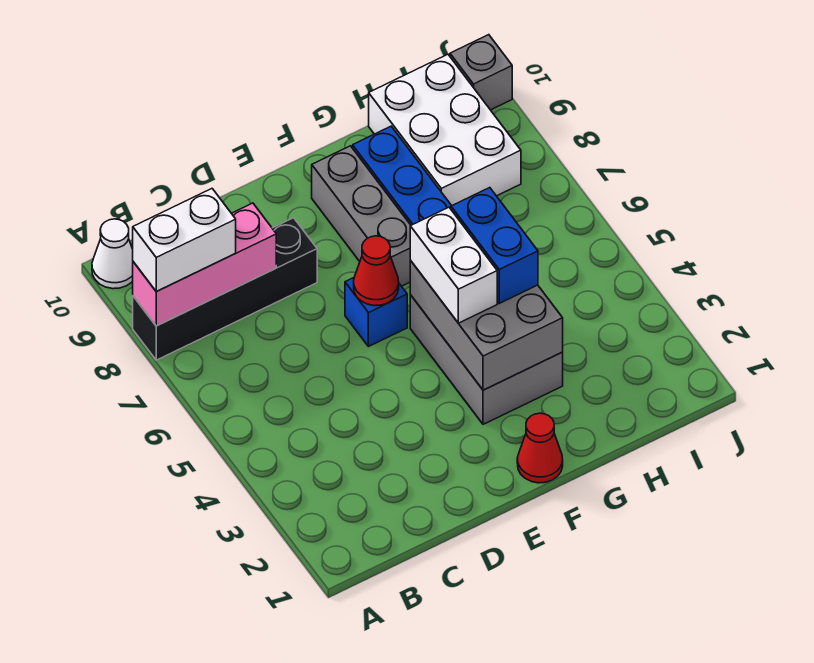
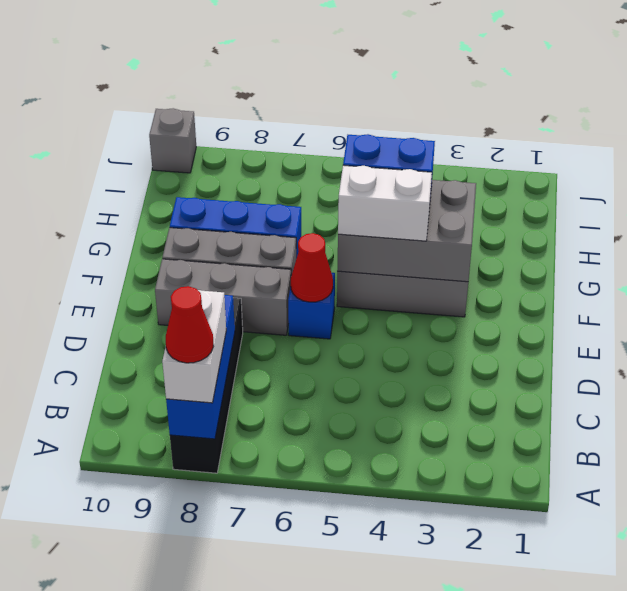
pink 1x3 brick [133,203,276,326] -> blue 1x3 brick [166,295,235,439]
white 1x1 cone [92,219,133,289] -> none
none -> grey 1x3 brick [155,259,291,335]
red 1x1 cone [517,413,563,483] -> red 1x1 cone moved to [166,286,214,363]
white 2x3 brick [369,54,521,206] -> none

